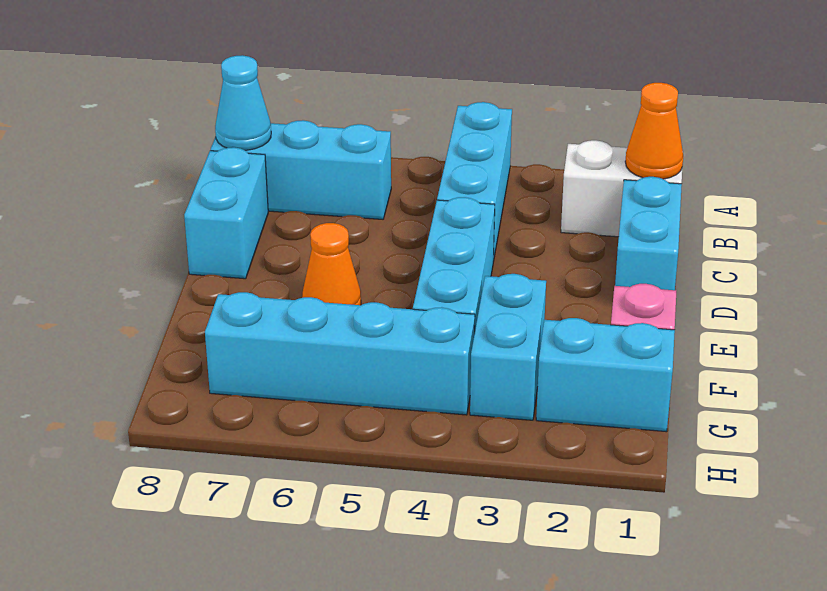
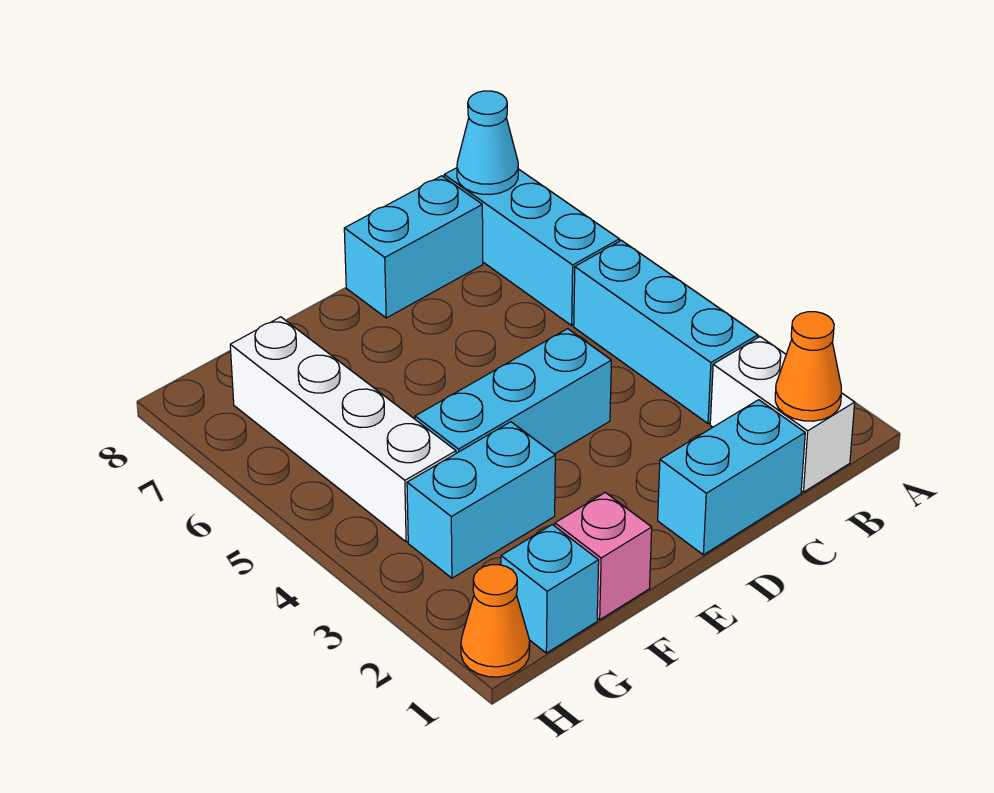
cyan 1x3 brick [437,102,512,262] -> cyan 1x3 brick turned to [574,240,758,424]
orange 1x1 cone [302,223,361,305] -> orange 1x1 cone moved to [461,565,530,677]
cyan 1x2 brick [536,318,675,432] -> cyan 1x1 brick [501,525,599,653]
cyan 1x4 brick [205,292,475,415] -> white 1x4 brick [230,317,456,542]

